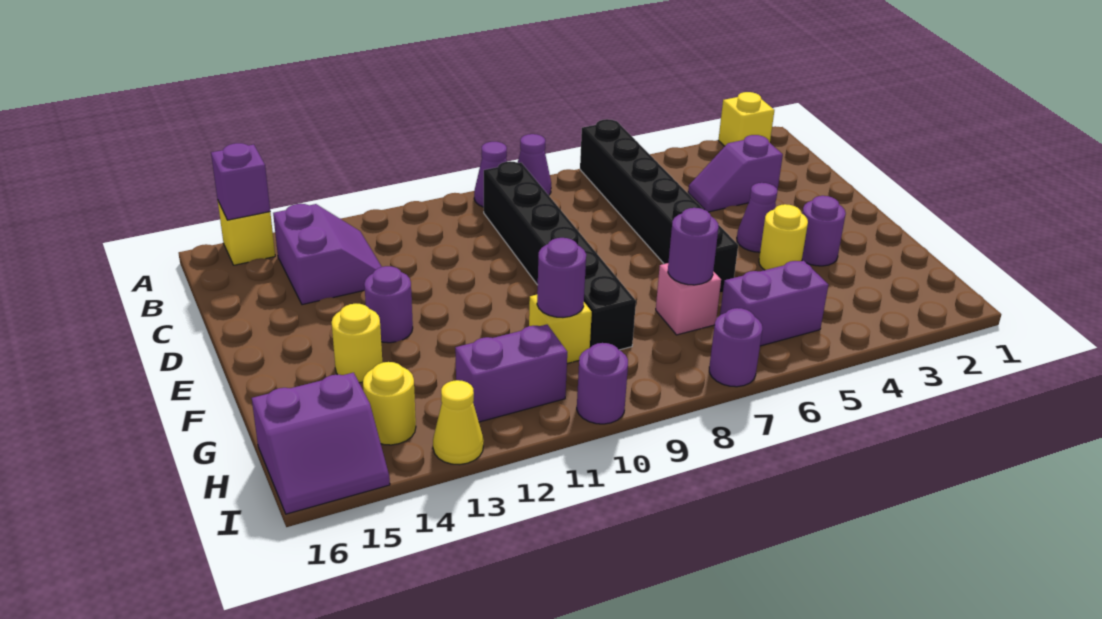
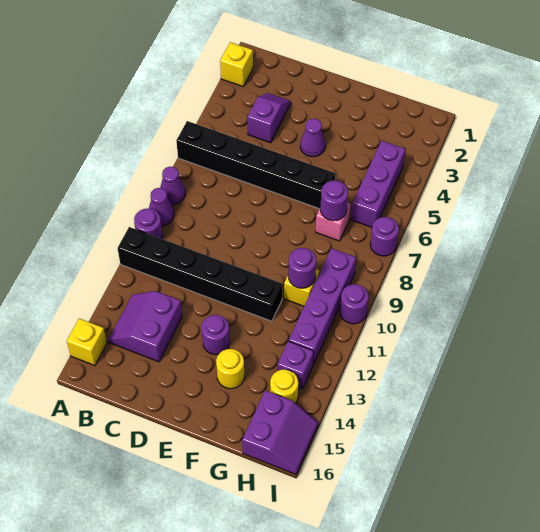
purple 1x1 brick [211,143,270,220] -> purple 1x1 brick moved to [277,341,314,389]
black 1x6 brick [484,161,636,350] -> black 1x6 brick moved to [118,227,282,321]
purple 2x2 slope [273,204,382,305] -> purple 2x2 slope turned to [108,291,182,362]
purple 1x2 slope [688,135,783,212] -> purple 1x2 slope turned to [247,93,291,143]
purple 1x1 round brick [802,196,846,266] -> purple 1x1 round brick moved to [134,208,163,239]
yellow 1x1 round brick [759,204,808,270] -> none
purple 1x2 brick [720,261,828,346] -> purple 1x3 brick [351,141,406,227]
purple 1x2 brick [455,325,567,422] -> purple 1x4 brick [289,248,356,364]
yellow 1x1 cone [433,380,483,465] -> none

